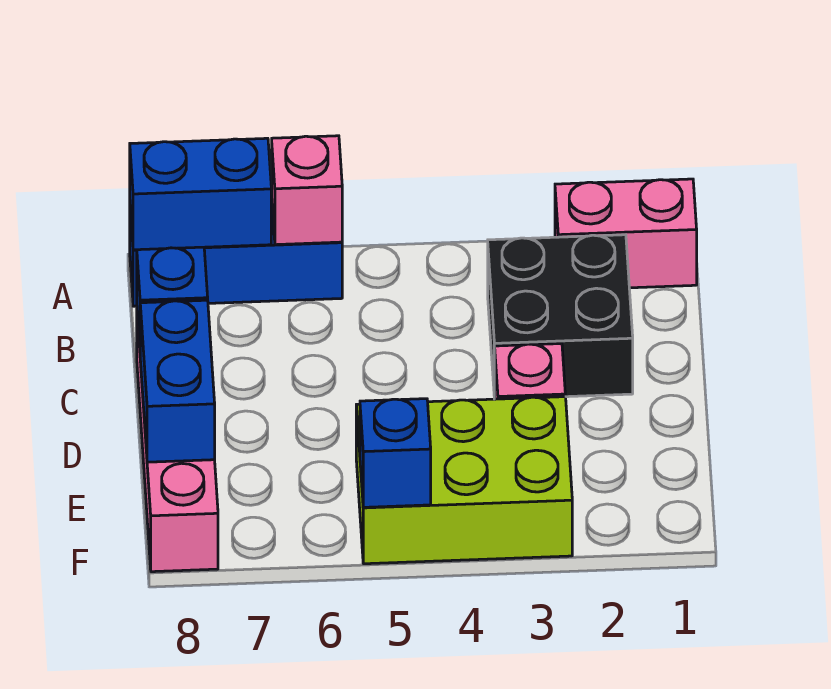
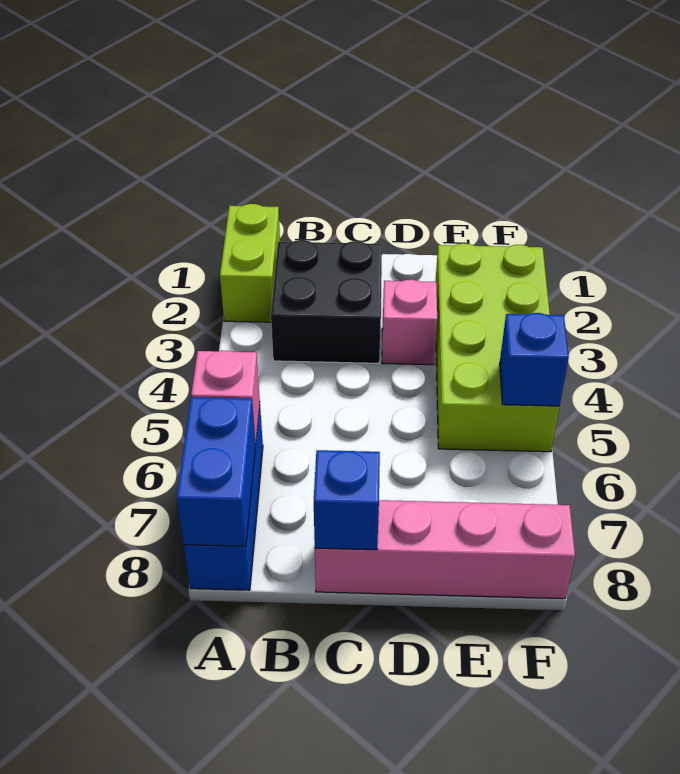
pink 1x2 brick [555,179,697,288] -> lime 1x2 brick [220,204,280,322]
blue 1x2 brick [140,300,215,462] -> none
lime 2x3 brick [356,397,572,564] -> lime 2x4 brick [435,243,560,452]

